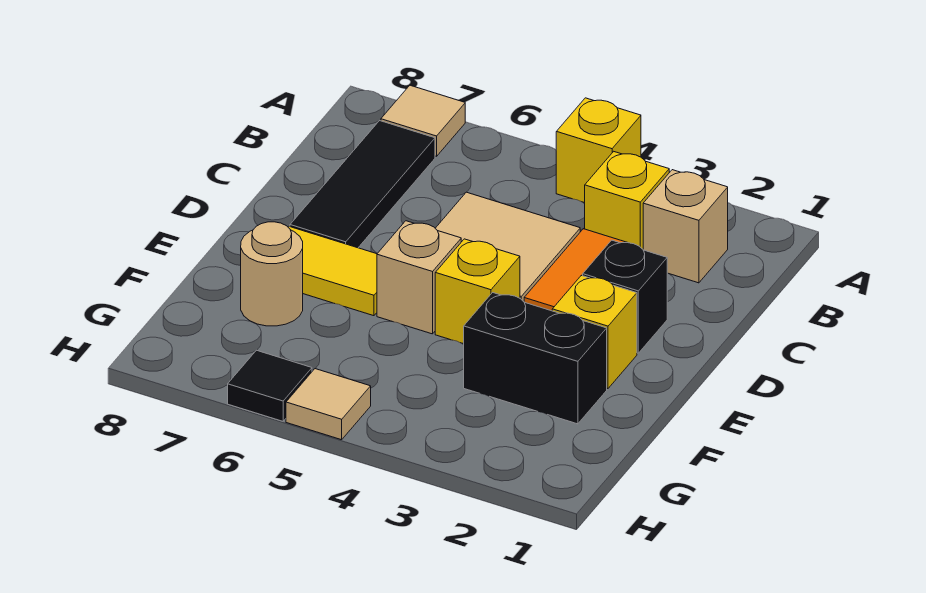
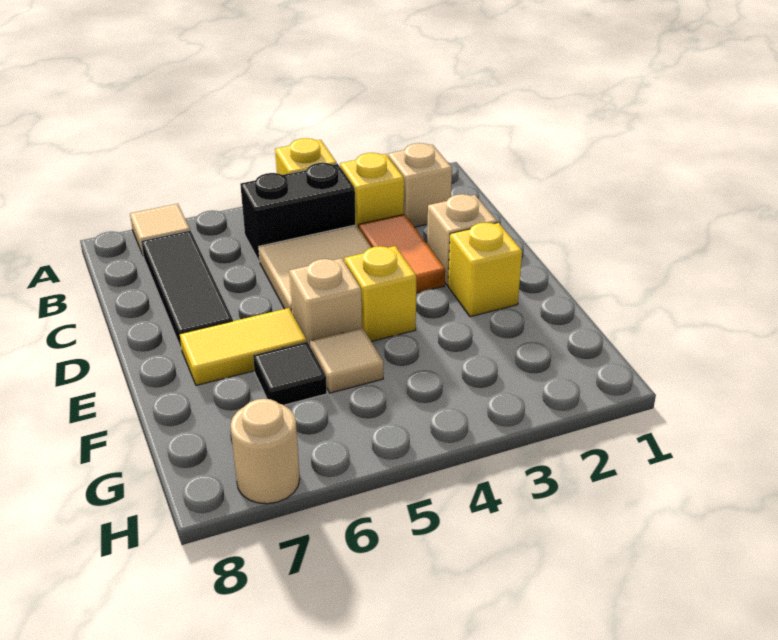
black 1x1 brick [583,240,667,353] -> tan 1x1 brick [427,194,497,286]
black 1x2 brick [464,293,607,424] -> black 1x2 brick moved to [240,163,356,262]
tan 1x1 round brick [241,222,303,326] -> tan 1x1 round brick moved to [230,399,300,504]
tan 1x1 tile [286,369,371,440] -> tan 1x1 tile moved to [310,328,383,393]
black 1x1 tile [228,350,312,421] -> black 1x1 tile moved to [253,342,327,405]

